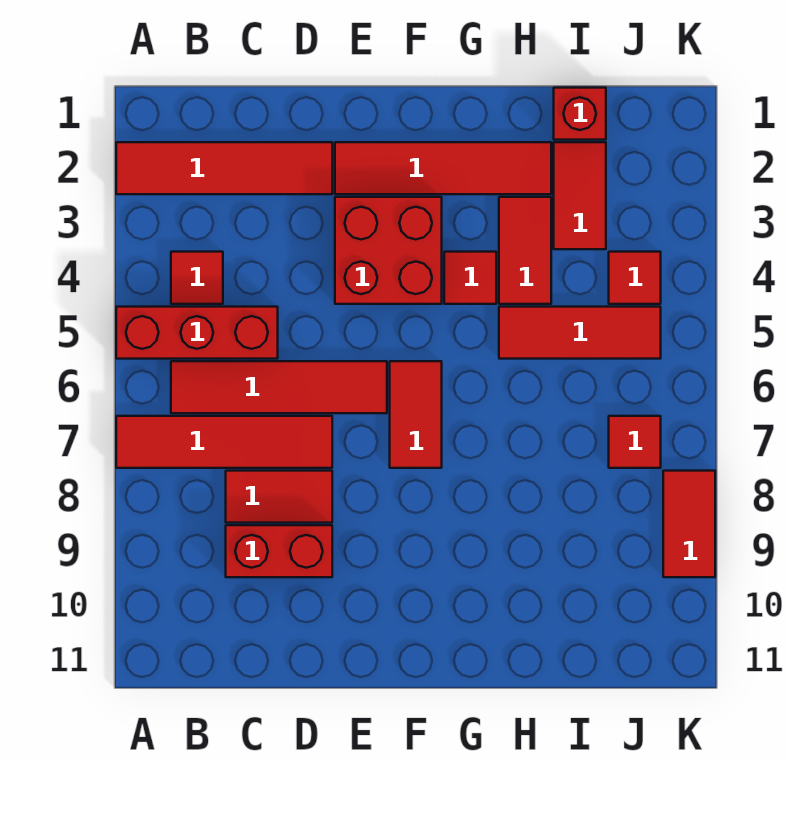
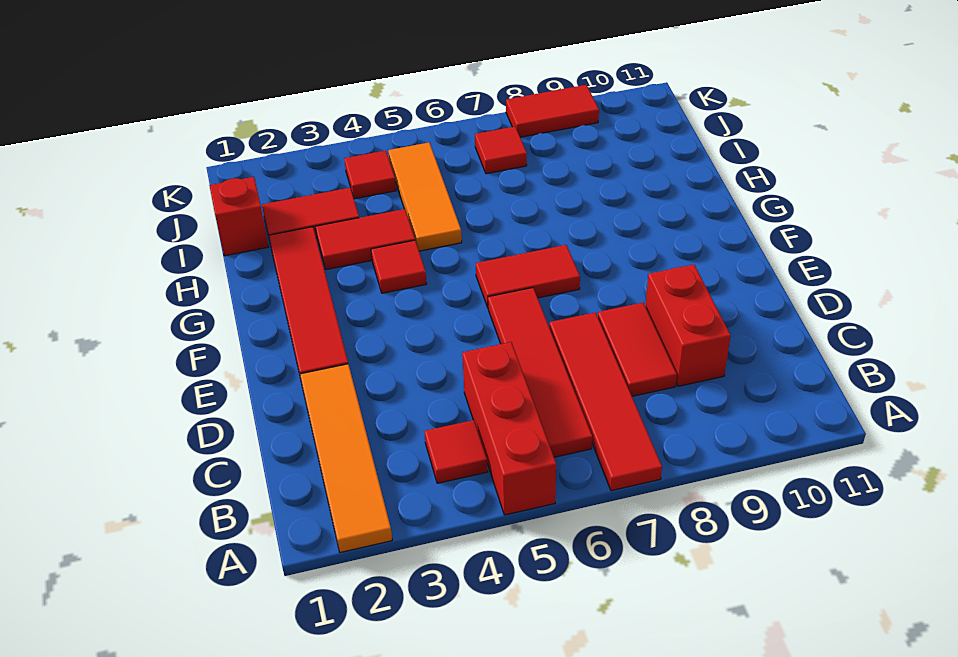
red 1x4 tile [116,142,332,194] -> orange 1x4 tile [300,364,392,553]
red 2x2 brick [335,197,442,304] -> none
red 1x3 tile [499,307,661,359] -> orange 1x3 tile [388,143,462,251]

